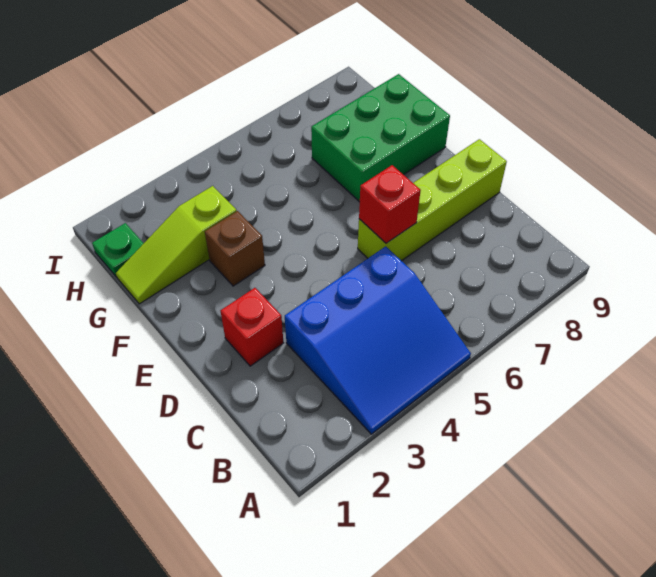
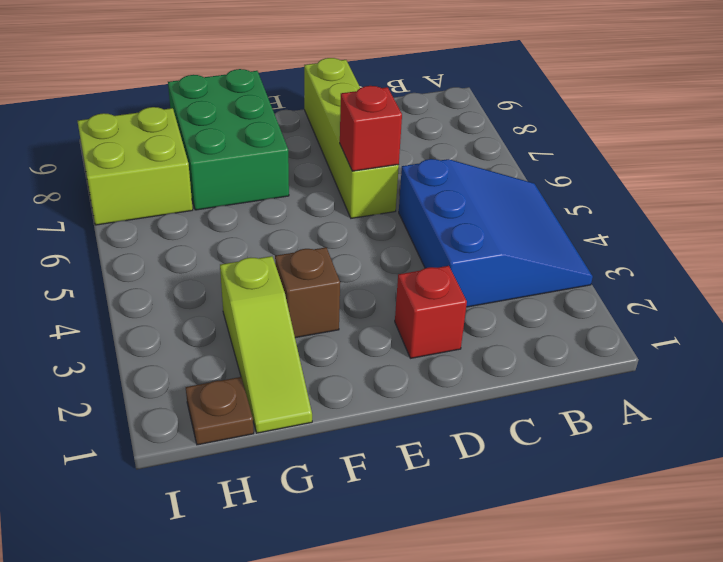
green 1x1 plate [92,223,144,277] -> brown 1x1 plate [186,377,254,445]
none -> lime 2x2 brick [78,107,193,225]

